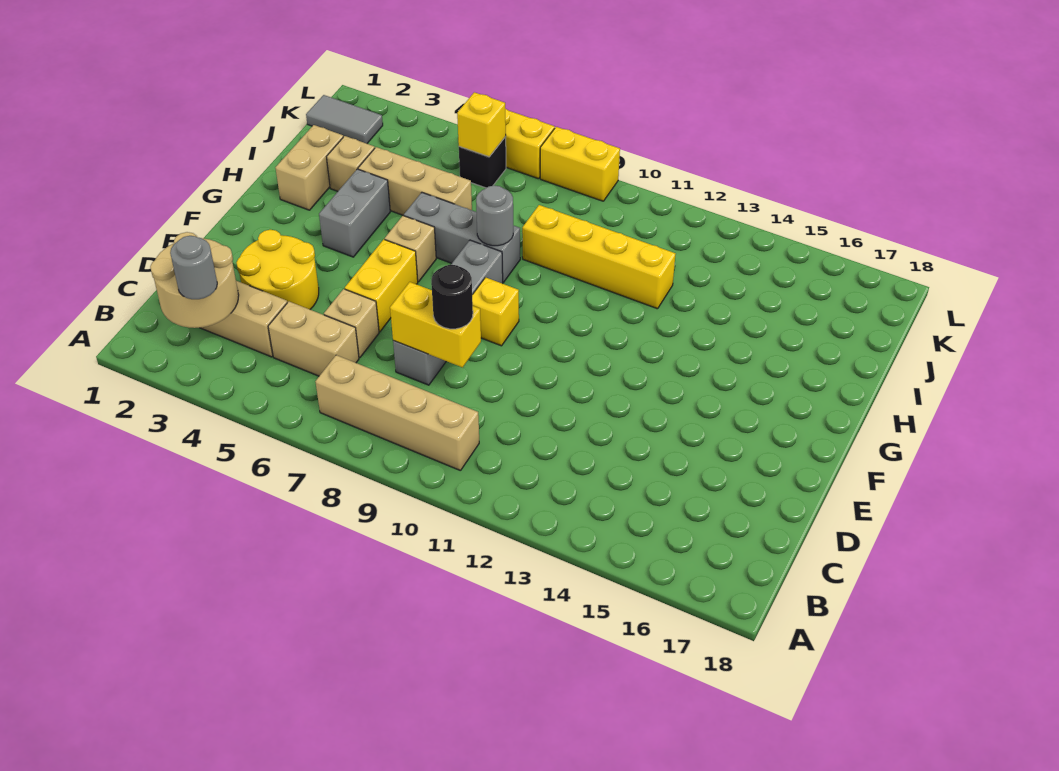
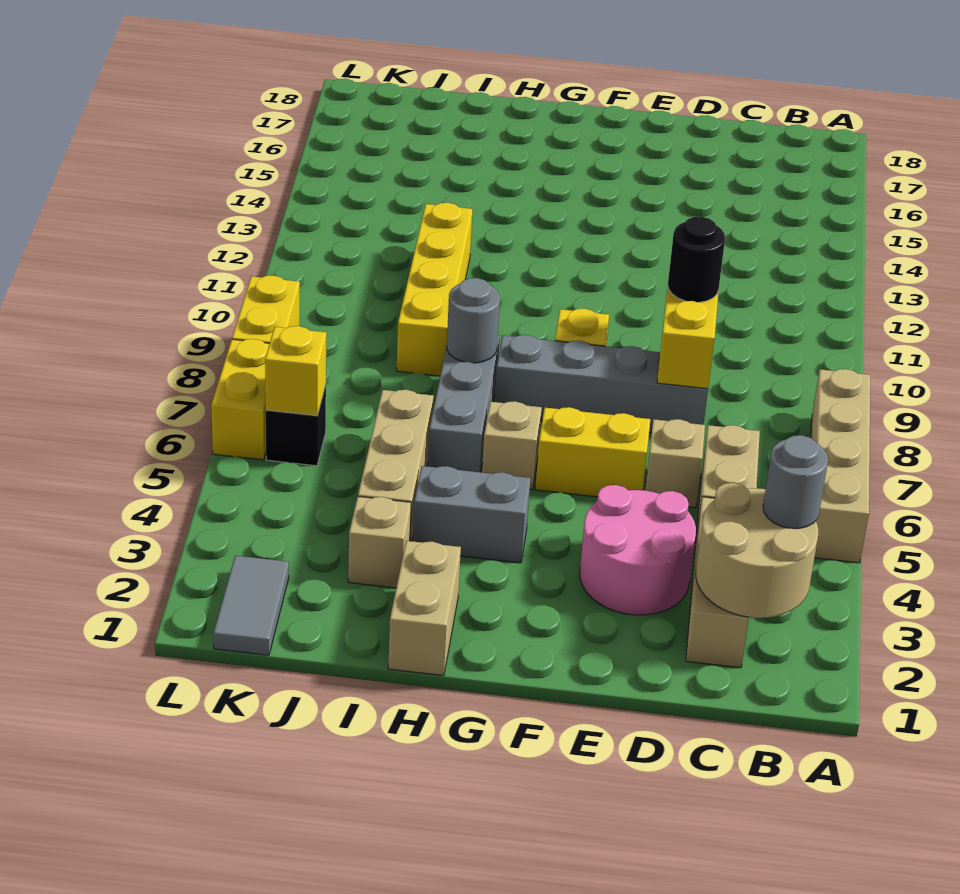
tan 1x4 brick [315,355,479,471] -> tan 1x4 brick moved to [811,369,870,563]
yellow 2x2 round brick [236,230,319,309] -> pink 2x2 round brick [580,485,696,615]
tan 1x2 brick [275,125,343,210] -> tan 1x2 brick turned to [388,541,461,676]

